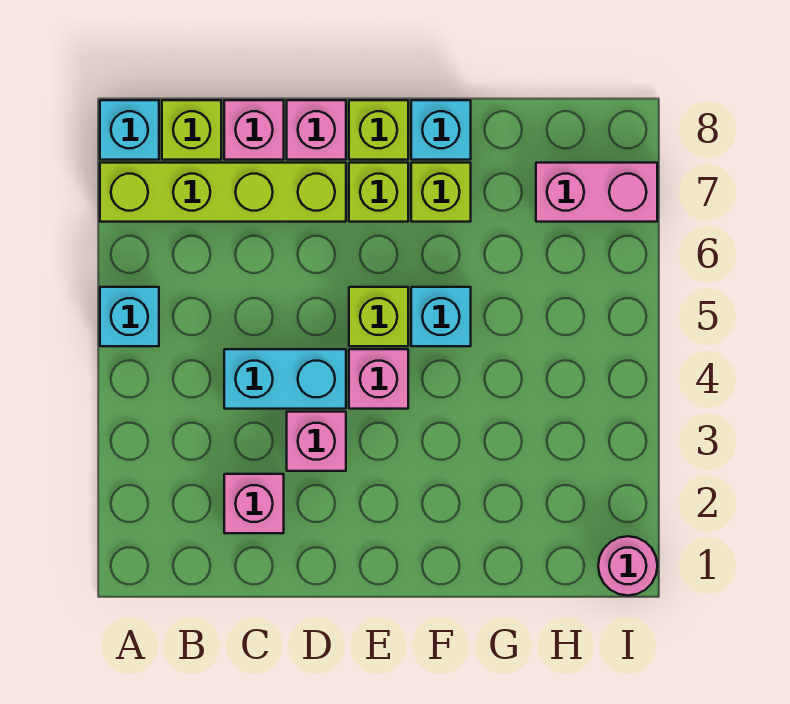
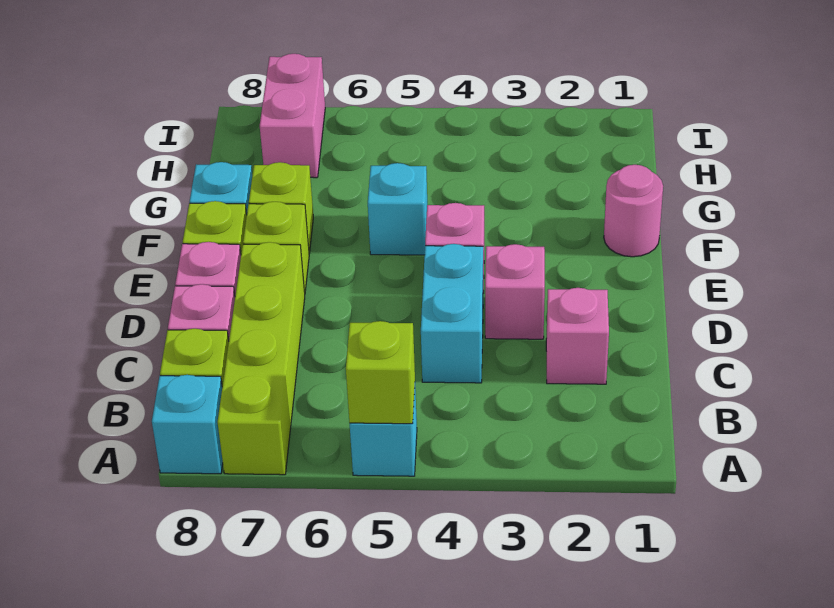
lime 1x1 brick [349,287,408,346] -> lime 1x1 brick moved to [346,321,415,424]
pink 1x1 round brick [598,536,657,596] -> pink 1x1 round brick moved to [604,165,663,257]

